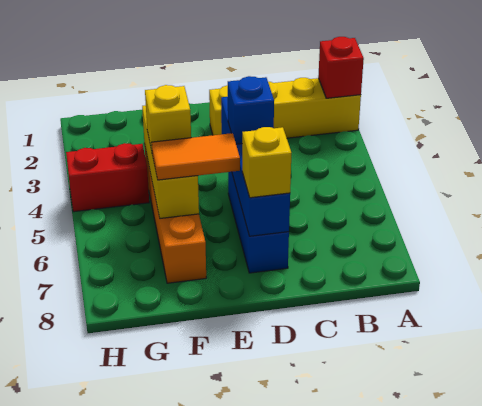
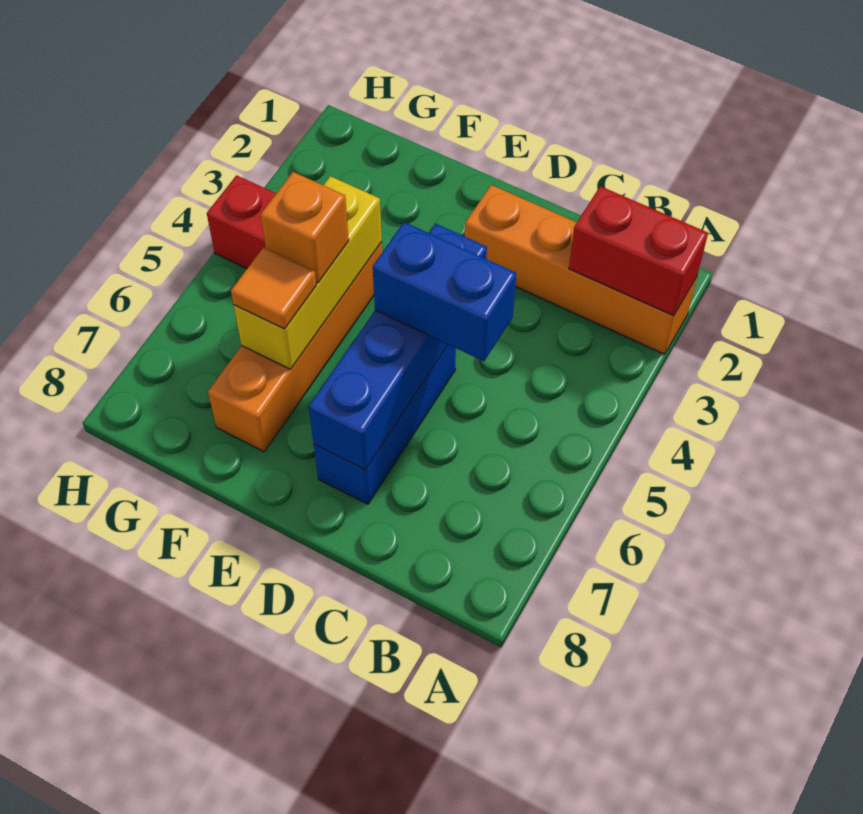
yellow 1x4 brick [209,78,361,138] -> orange 1x4 brick [465,185,697,354]
red 1x1 brick [318,37,364,98] -> red 1x2 brick [569,186,708,316]
blue 1x1 brick [228,76,274,144] -> blue 1x2 brick [373,222,516,361]
yellow 1x1 brick [242,127,291,198] -> none
orange 1x2 tile [152,133,240,180] -> orange 1x1 tile [231,247,316,329]
yellow 1x1 brick [145,85,191,151] -> orange 1x1 brick [261,172,349,283]

